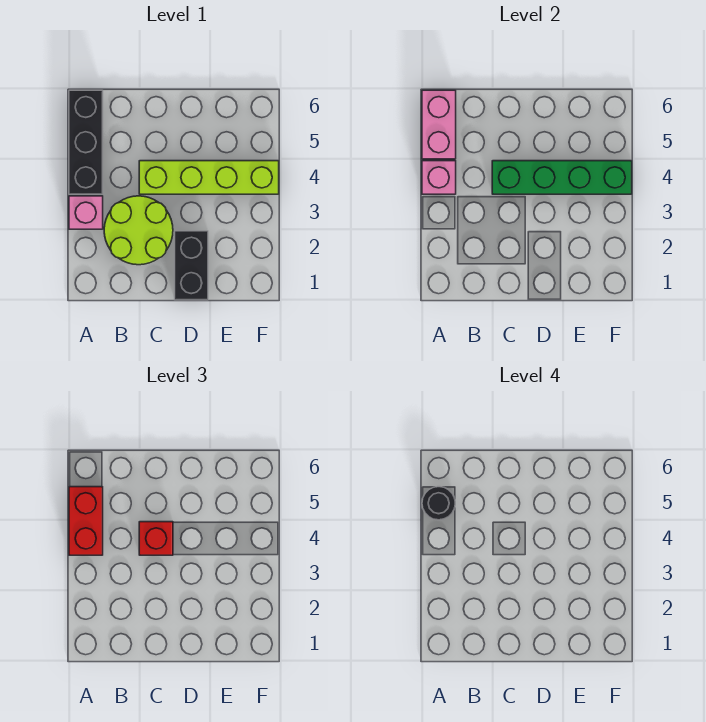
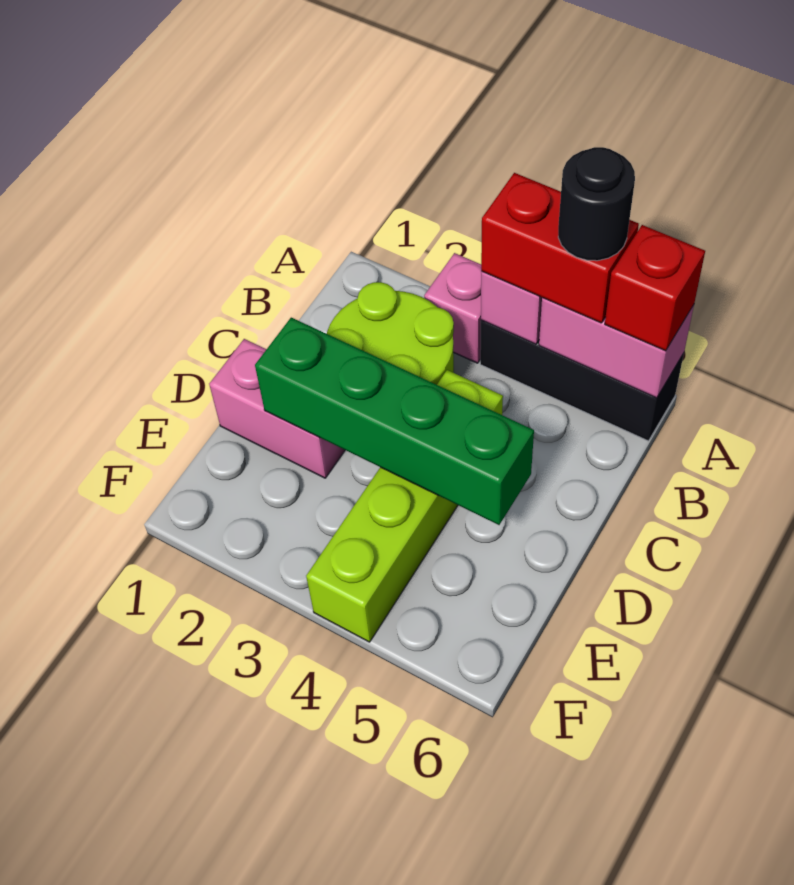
green 1x4 brick [492,161,632,194] -> green 1x4 brick turned to [255,318,534,525]
red 1x1 brick [139,522,173,555] -> red 1x1 brick moved to [605,225,705,351]
black 1x2 brick [175,231,208,300] -> pink 1x2 brick [209,339,345,478]

